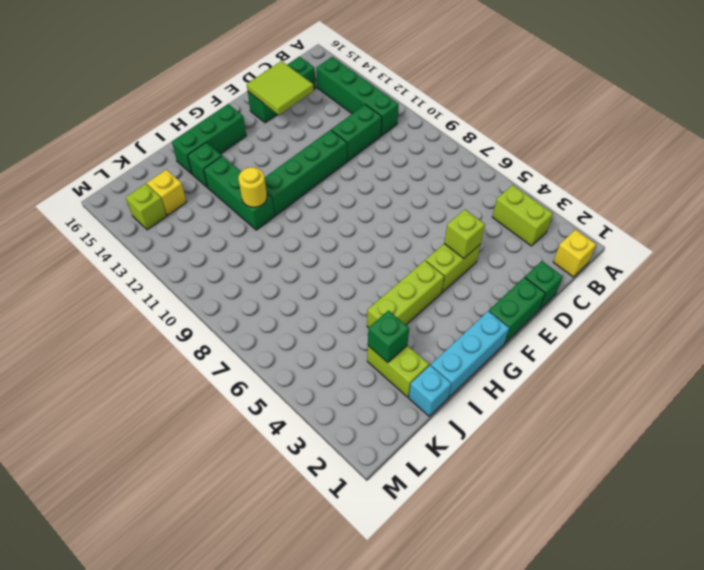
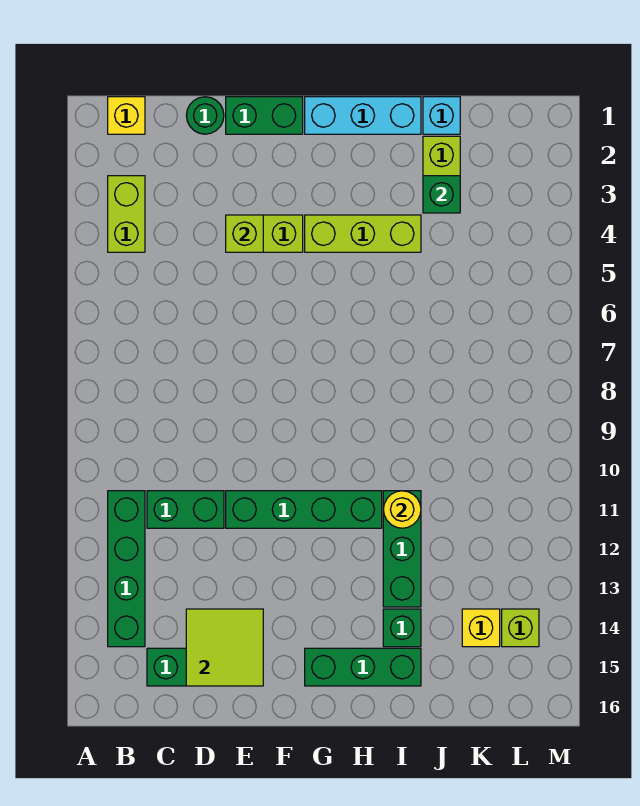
green 1x1 brick [525,261,563,309] -> green 1x1 round brick [186,97,224,134]

